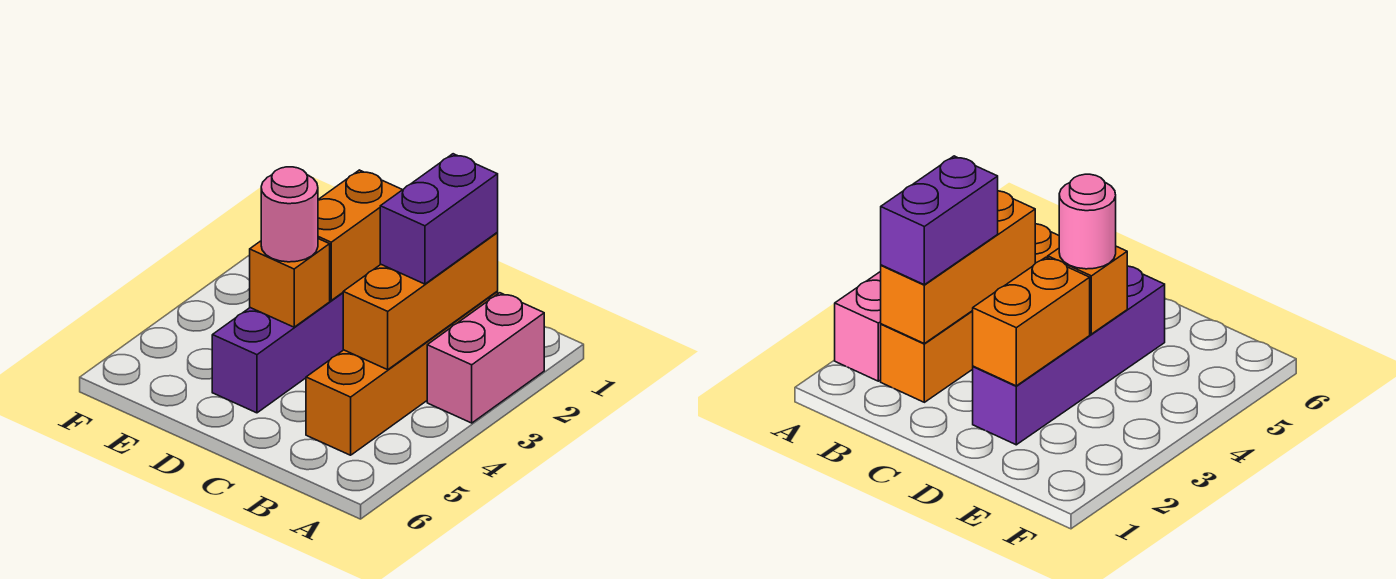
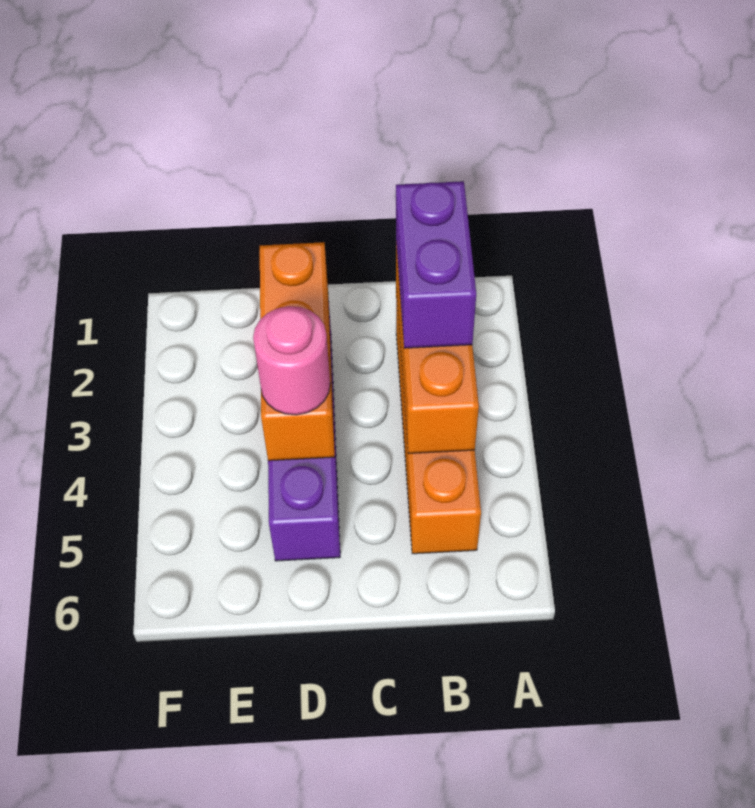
pink 1x2 brick [427,293,544,423] -> none

